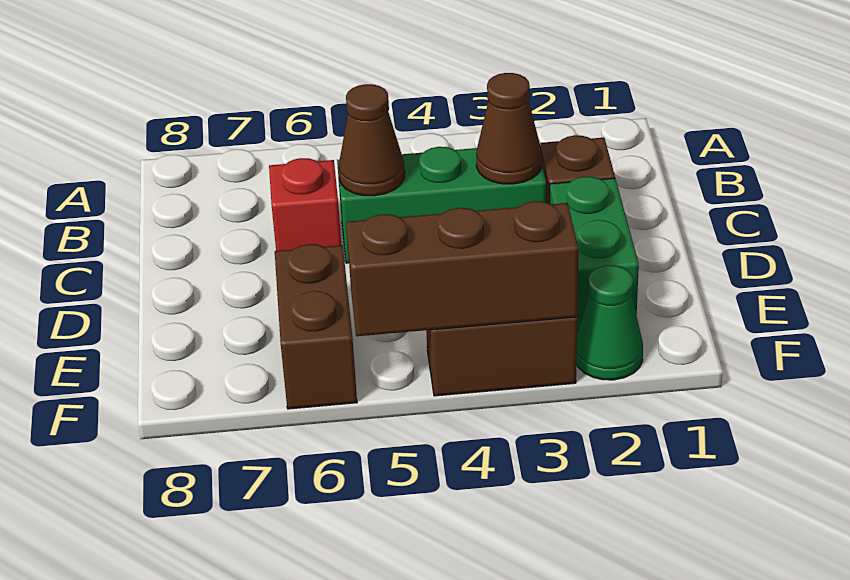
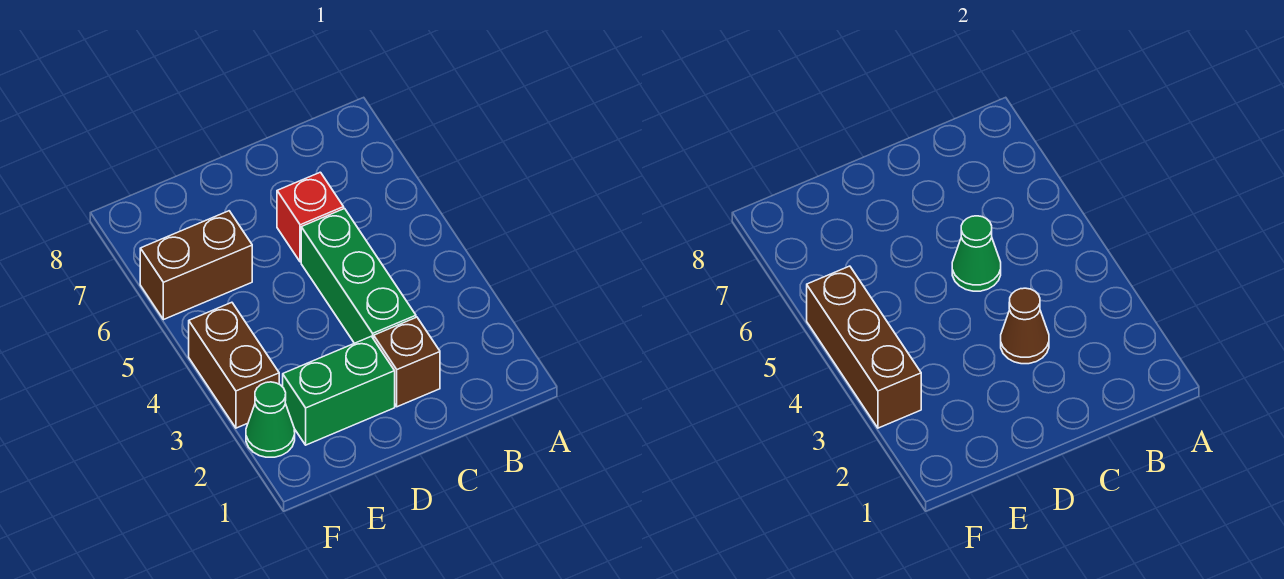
brown 1x1 cone [338,84,405,196] -> green 1x1 cone [952,216,1001,291]

